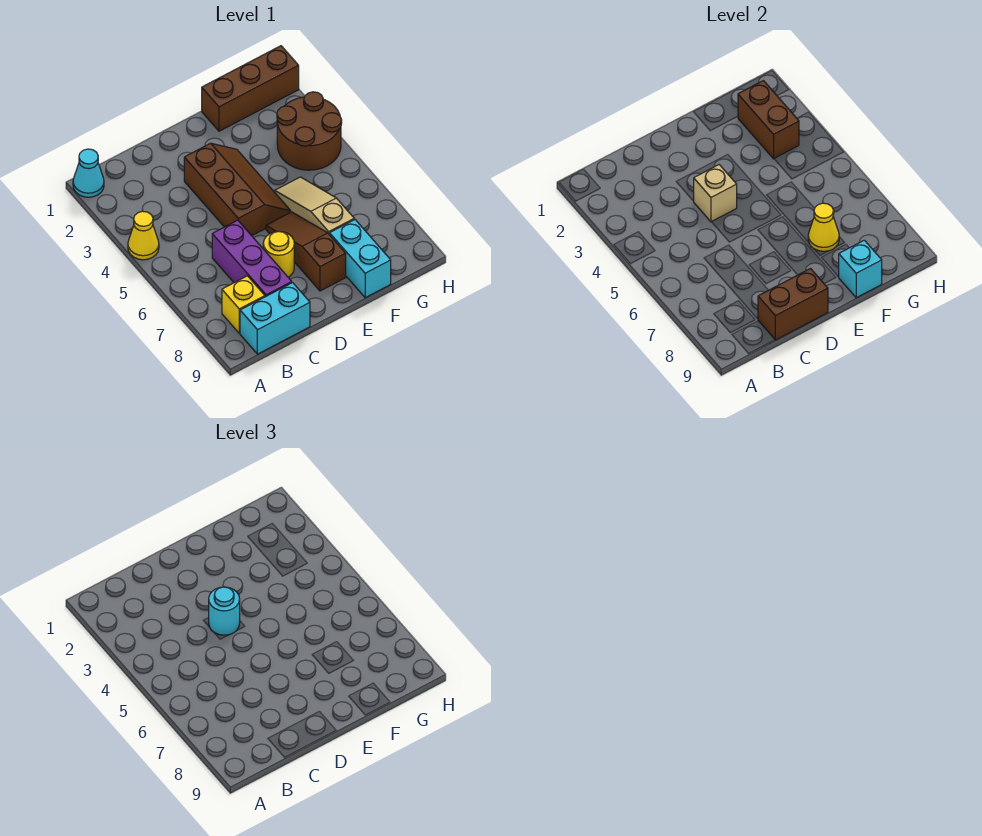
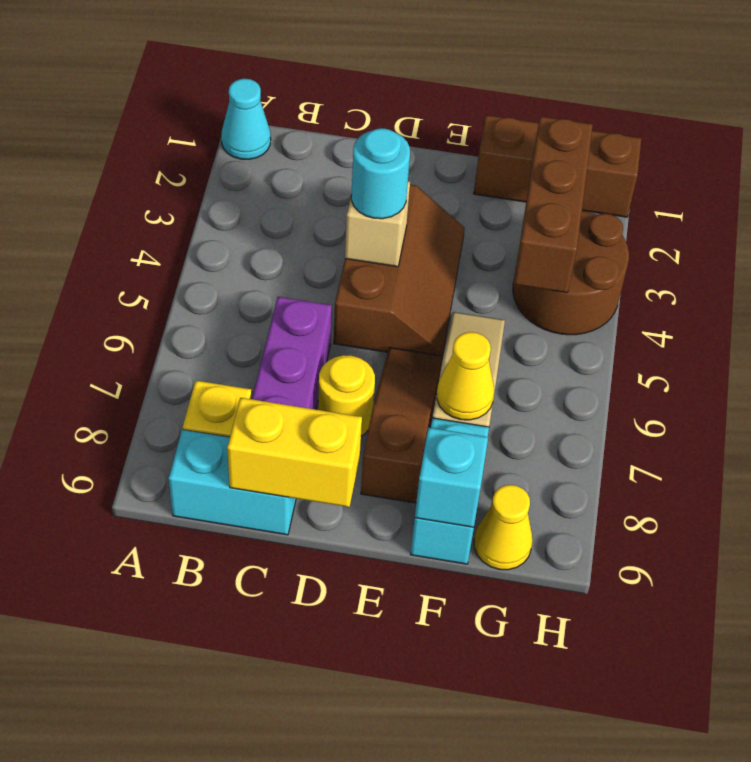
yellow 1x1 cone [128,211,159,260] -> yellow 1x1 cone moved to [474,485,532,570]
brown 1x2 brick [758,269,828,340] -> yellow 1x2 brick [227,398,362,507]
brown 1x2 brick [738,81,799,159] -> brown 1x3 brick [514,116,593,293]

